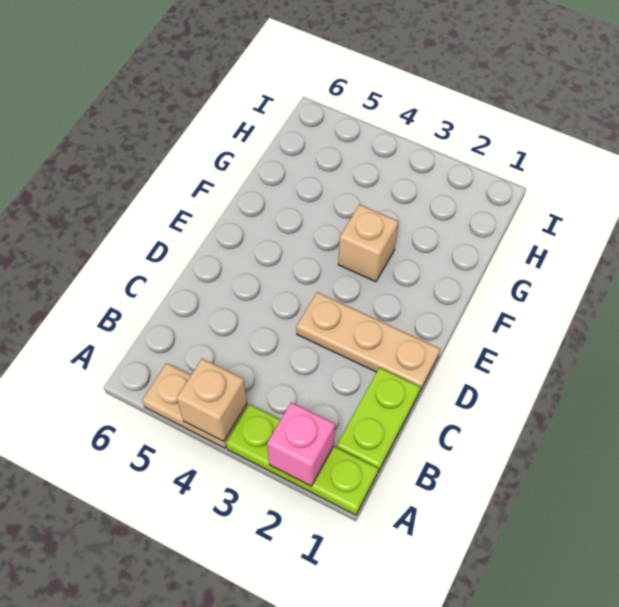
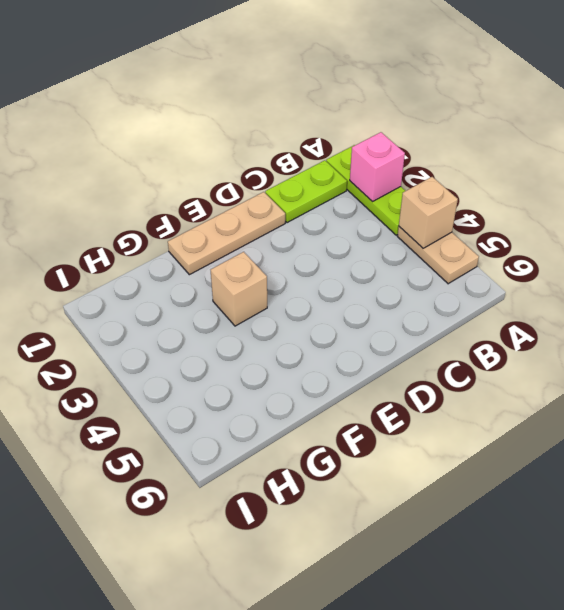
tan 1x3 plate [296,292,440,392] -> tan 1x3 plate turned to [168,192,285,275]

